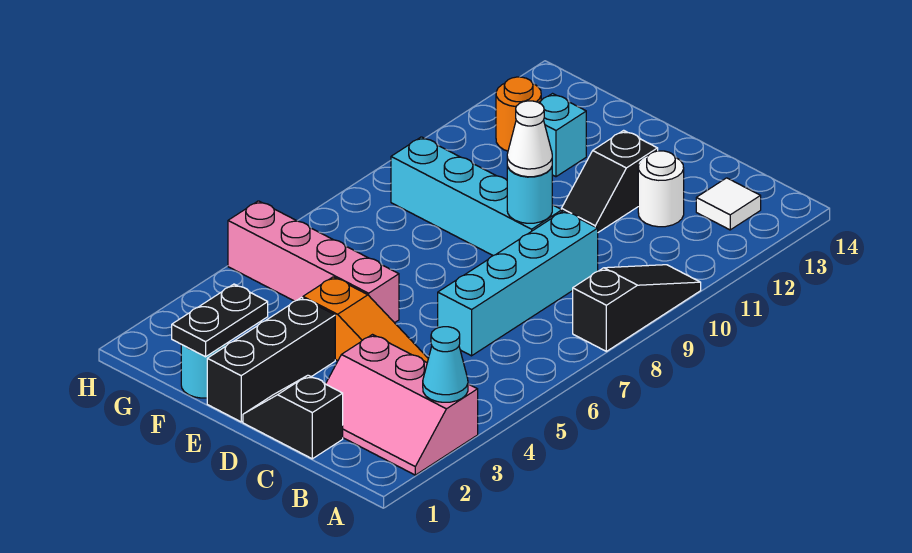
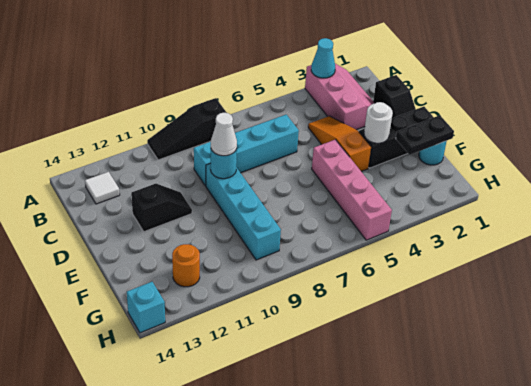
white 1x1 round brick [638,151,684,227] -> white 1x1 round brick moved to [364,102,393,143]
cyan 1x1 brick [539,94,586,177] -> cyan 1x1 brick moved to [127,282,165,333]

